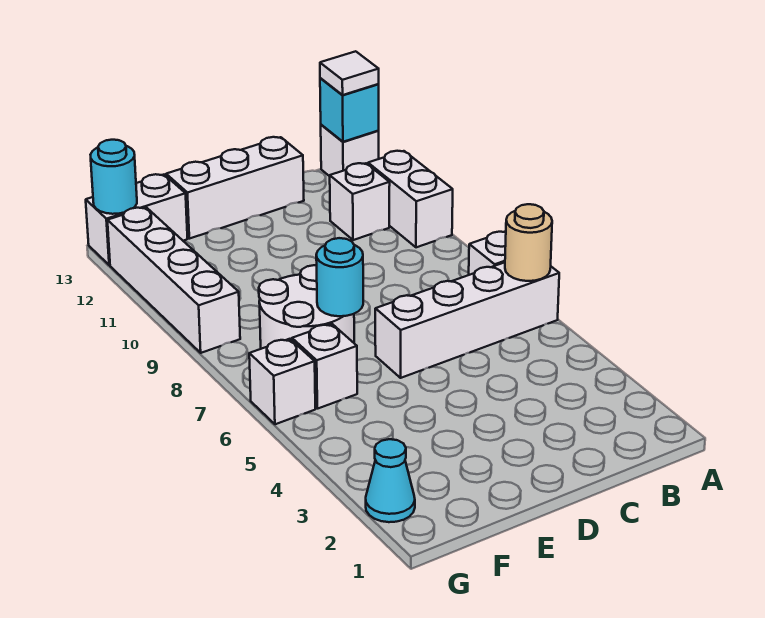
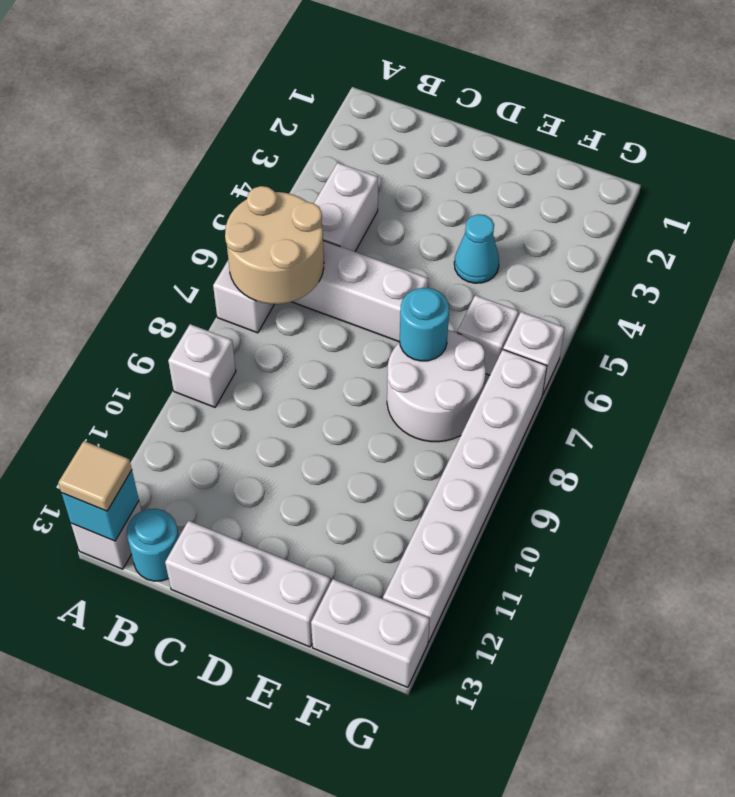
tan 1x1 round brick [505,204,552,281] -> tan 2x2 round brick [225,186,324,304]
white 1x2 brick [368,151,453,247] -> white 1x2 brick moved to [314,163,378,252]
white 1x1 tile [320,51,379,95] -> tan 1x1 tile [58,441,132,511]
white 1x1 brick [330,163,390,240] -> white 1x1 brick moved to [168,324,236,407]
cyan 1x1 cone [366,439,415,522] -> cyan 1x1 cone moved to [454,214,499,283]
white 1x4 brick [107,207,240,353] -> white 1x6 brick [383,350,547,642]
cyan 1x1 round brick [90,140,137,214] -> cyan 1x1 round brick moved to [127,509,179,581]

